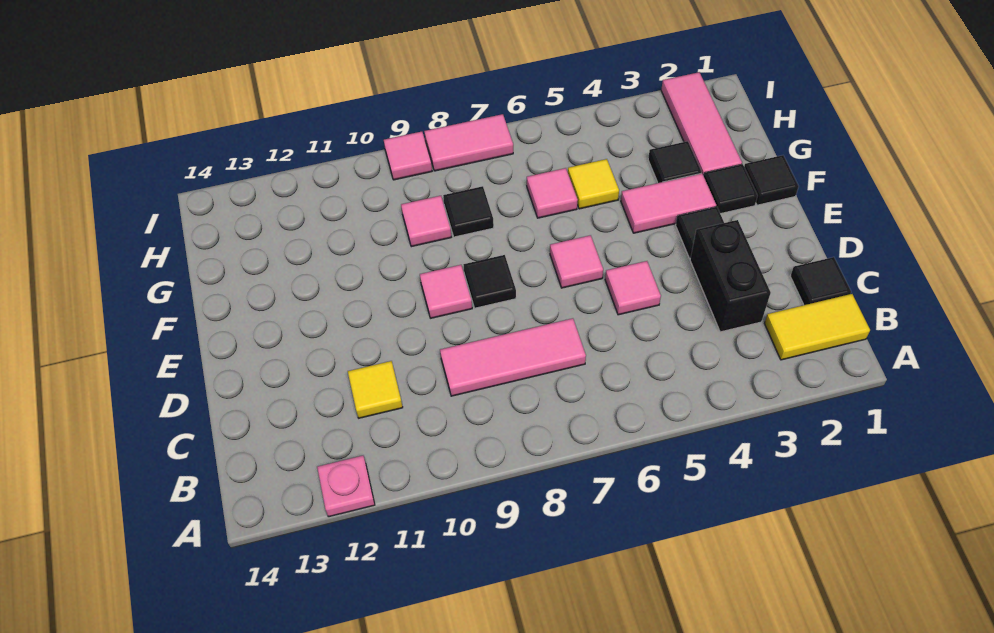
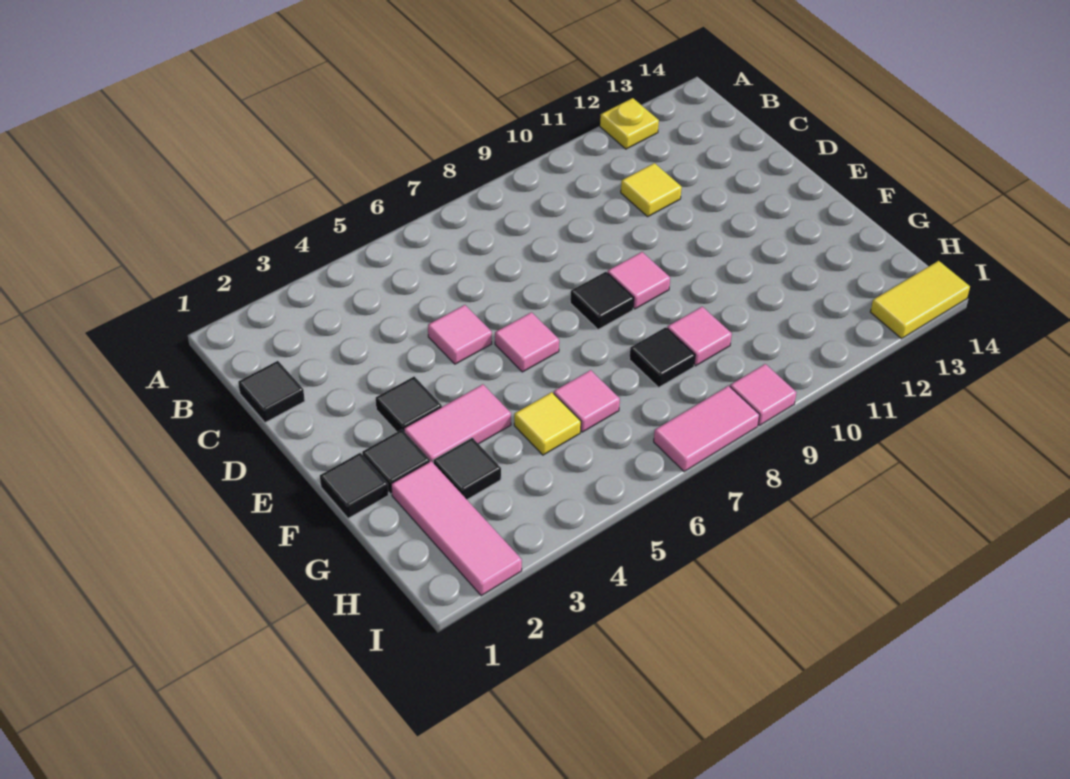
pink 1x1 plate [317,456,375,517] -> yellow 1x1 plate [600,98,659,149]
yellow 1x2 tile [764,294,870,360] -> yellow 1x2 tile moved to [870,261,970,339]
black 1x2 brick [690,220,771,332] -> none
pink 1x3 tile [440,318,586,396] -> none

